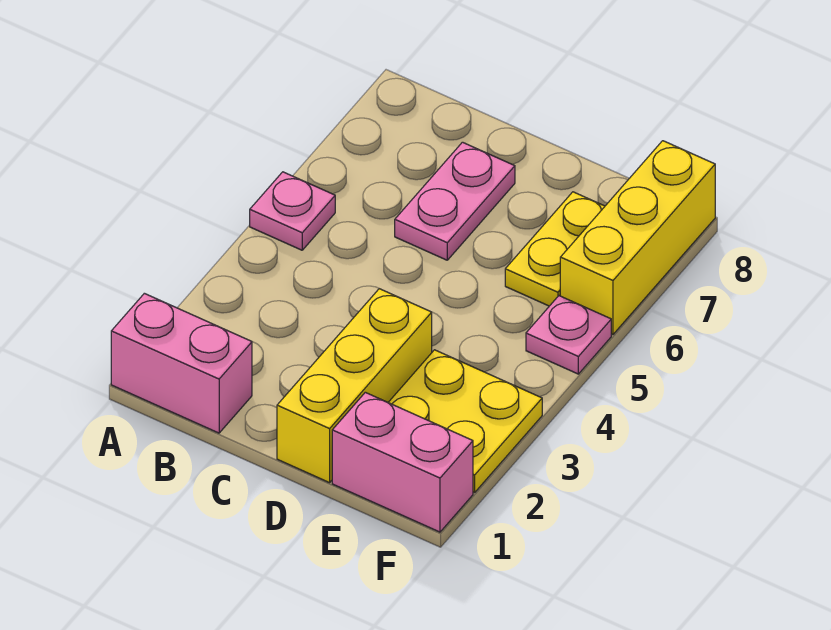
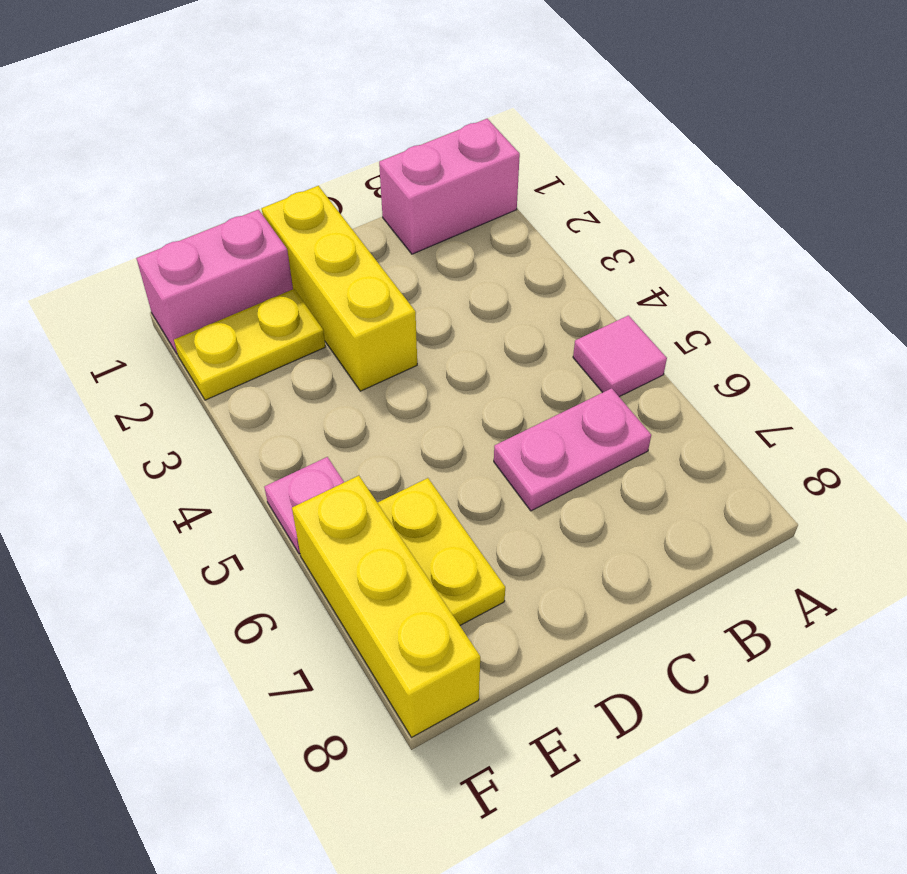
pink 1x1 plate [250,172,335,250] -> pink 1x1 tile [573,315,667,397]
pink 1x2 plate [395,142,515,260] -> pink 1x2 plate turned to [494,388,651,511]
yellow 2x2 plate [388,350,542,493] -> yellow 1x2 plate [174,289,325,400]

